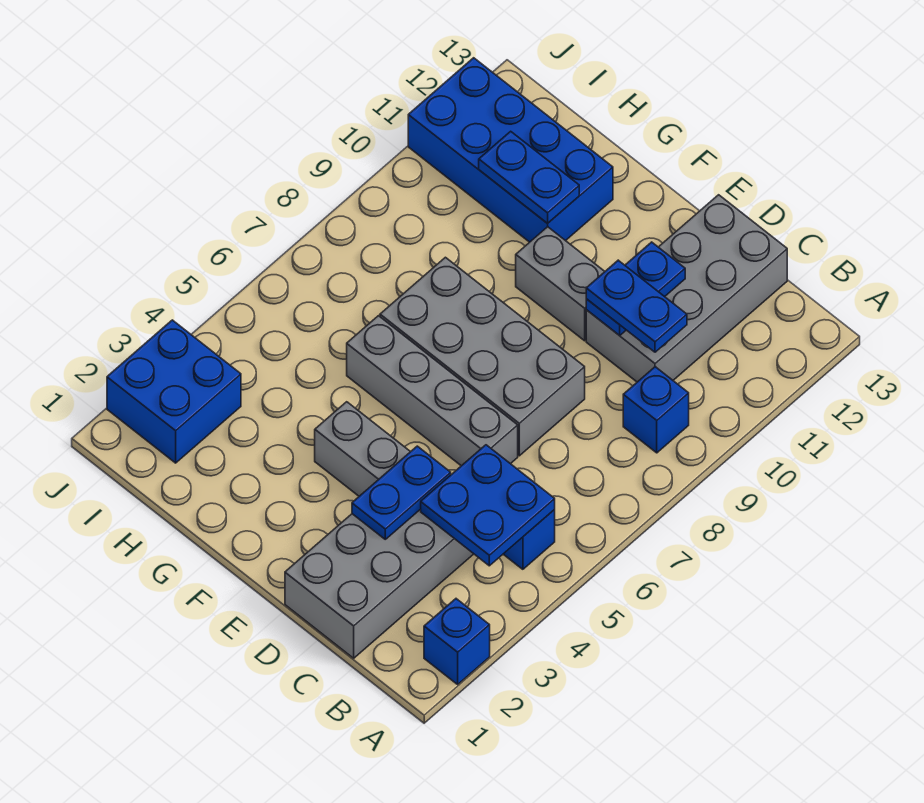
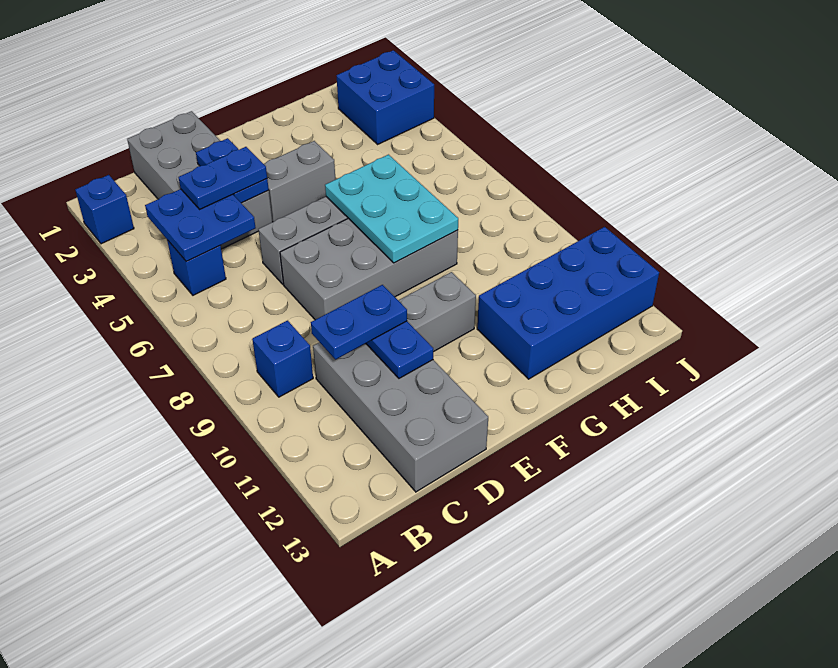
none -> cyan 2x3 plate [325,155,458,263]
blue 1x2 plate [479,131,579,224] -> blue 1x2 plate moved to [178,147,267,209]

